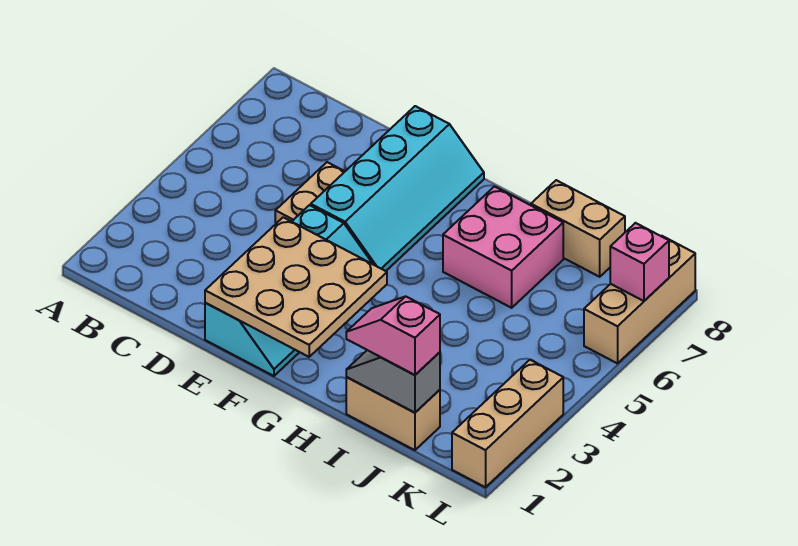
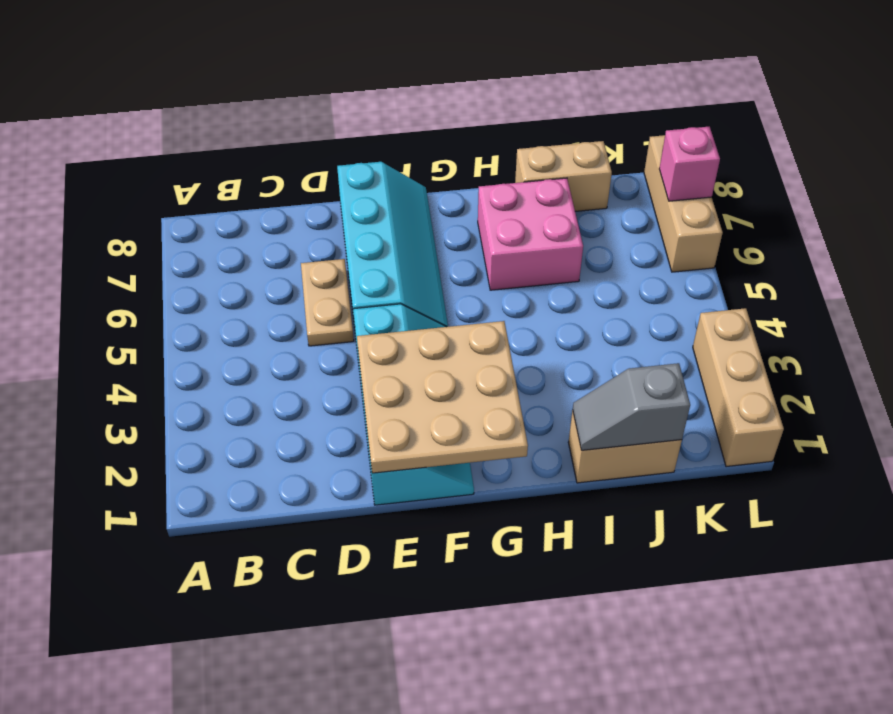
pink 1x2 slope [346,296,440,375] -> none

